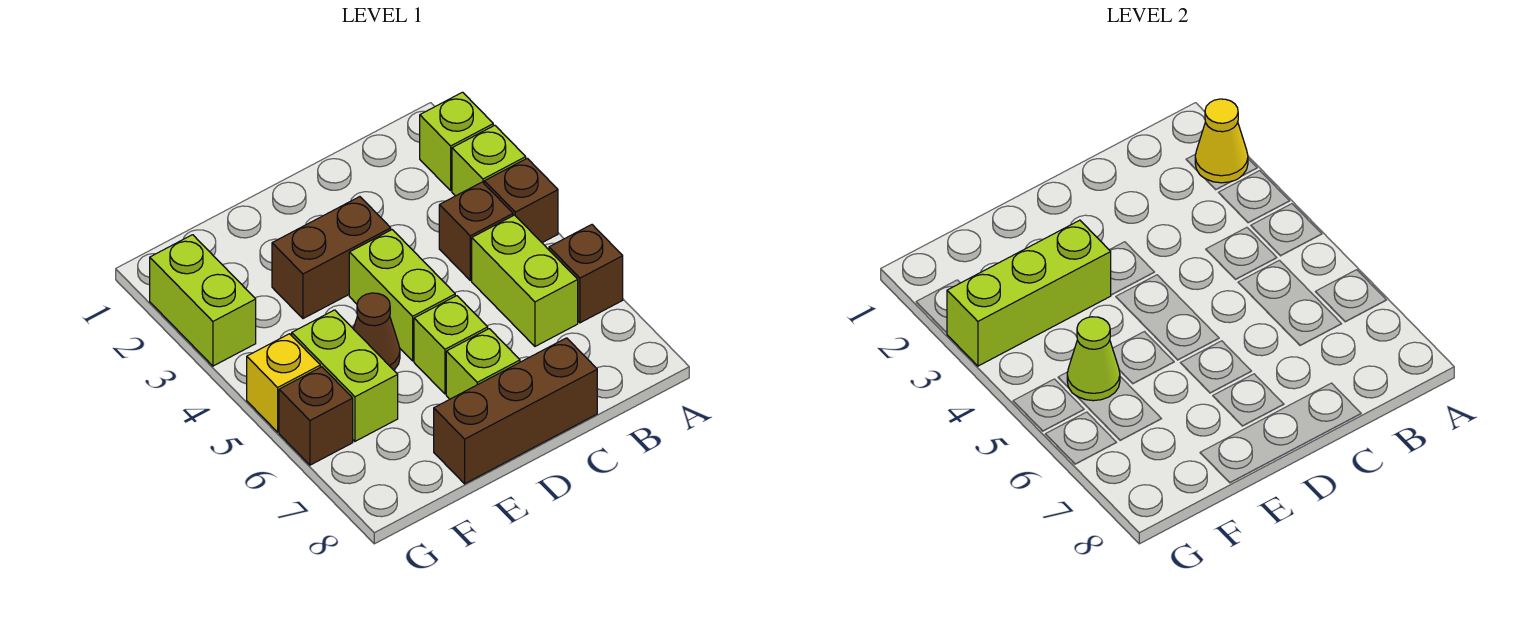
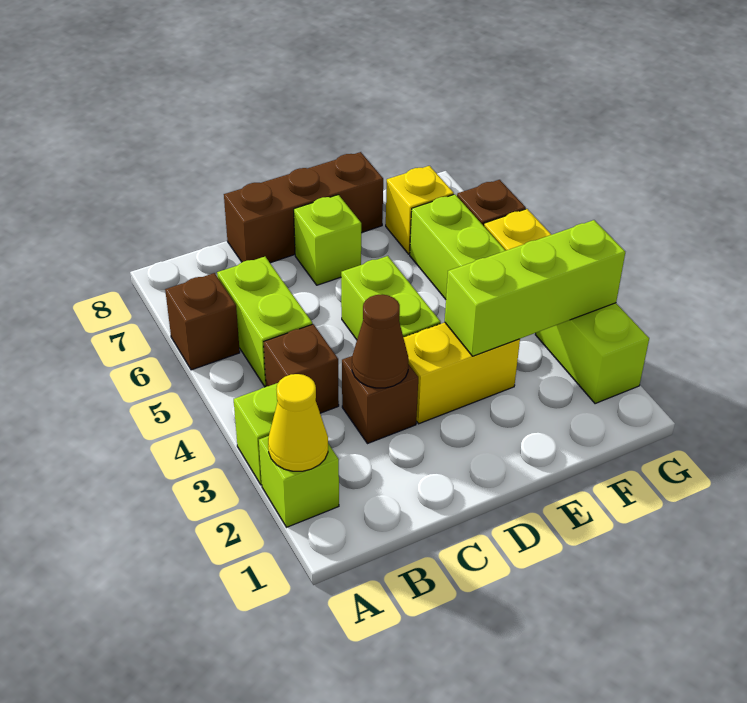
brown 1x1 brick [484,158,558,243] -> brown 1x1 brick moved to [342,356,418,444]
brown 1x2 brick [272,197,391,319] -> yellow 1x2 brick [403,322,520,424]
lime 1x1 brick [414,296,488,394] -> none
brown 1x1 cone [354,293,400,370] -> brown 1x1 cone moved to [352,295,408,388]
lime 1x1 cone [1067,317,1120,401] -> none
none -> yellow 1x1 brick [386,166,454,254]

